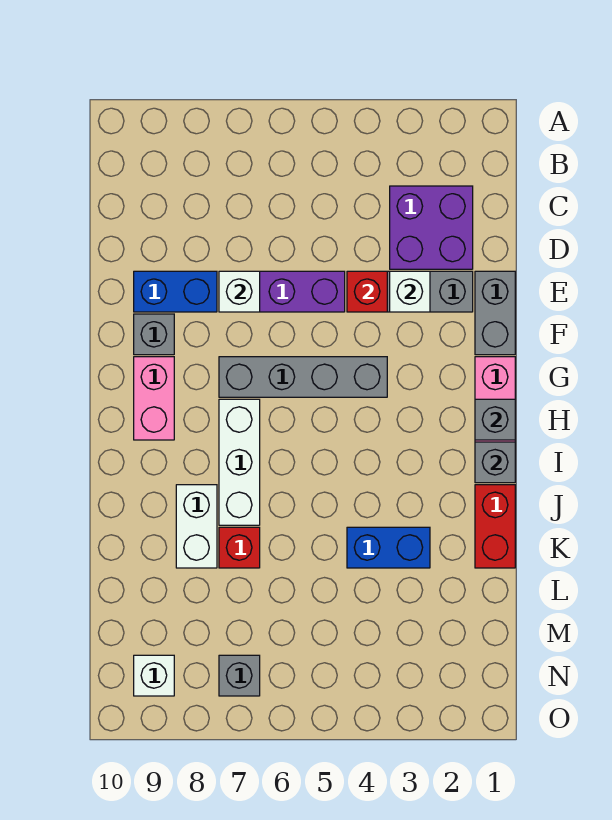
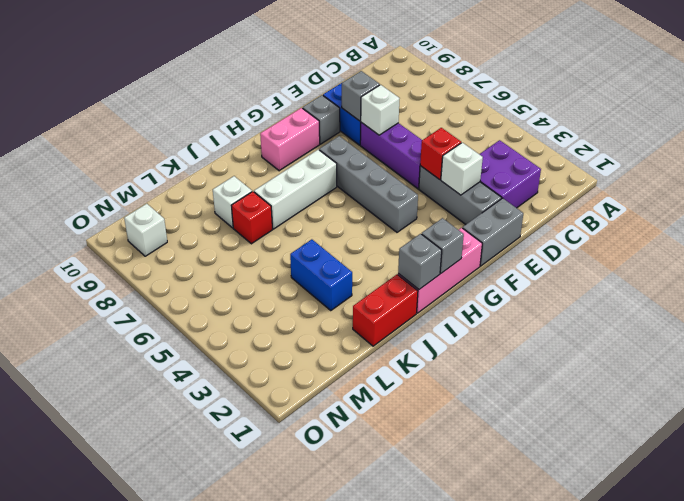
white 1x2 brick [176,485,217,568] -> white 1x1 brick [213,176,252,228]
grey 1x1 brick [219,655,260,696] -> grey 1x1 brick moved to [342,71,380,121]

